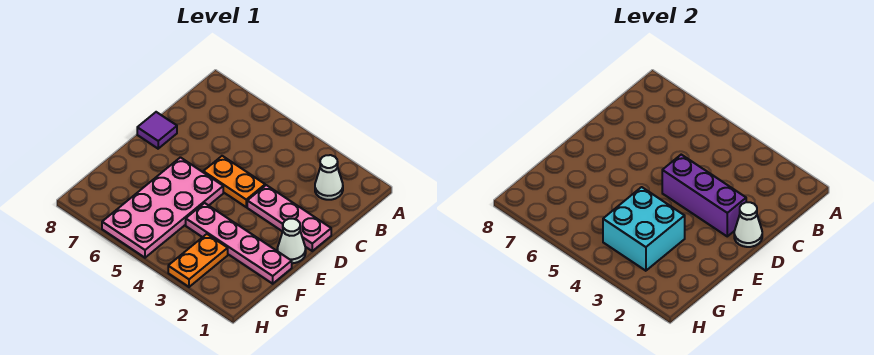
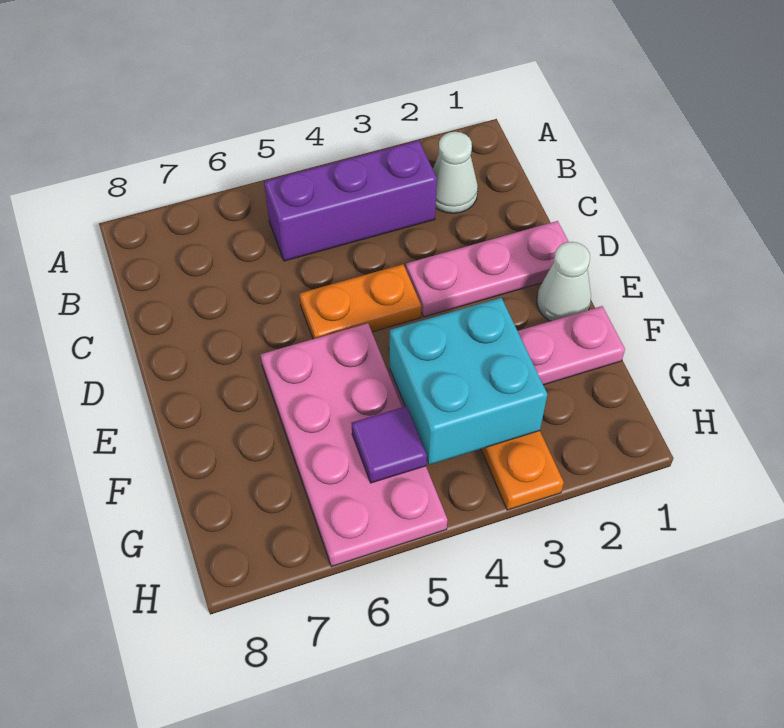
white 1x1 cone [734,202,762,247] -> none
purple 1x3 brick [662,155,746,236] -> purple 1x3 brick moved to [264,140,437,261]
purple 1x1 tile [137,112,177,149] -> purple 1x1 tile moved to [352,406,427,483]

